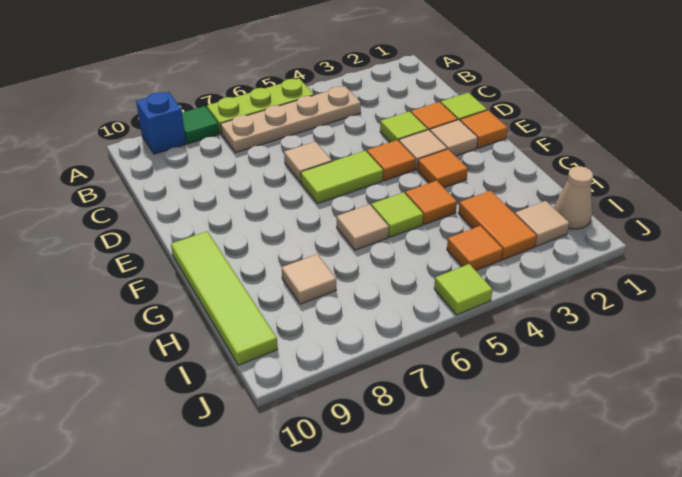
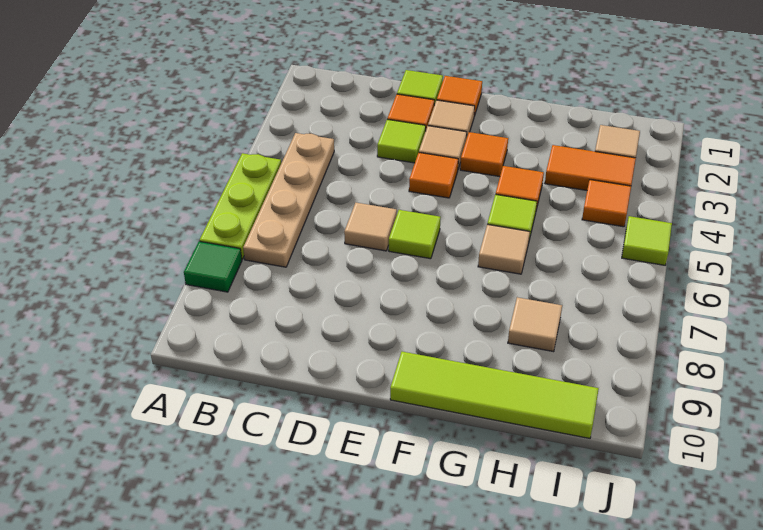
blue 1x1 brick [136,92,186,154] -> none
lime 1x2 tile [301,151,383,203] -> lime 1x1 tile [389,210,441,259]
tan 1x1 cone [554,166,593,229] -> none

